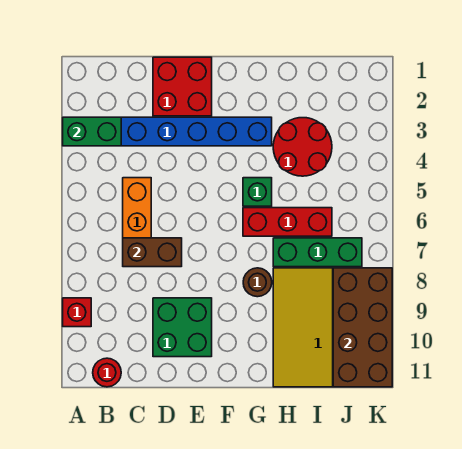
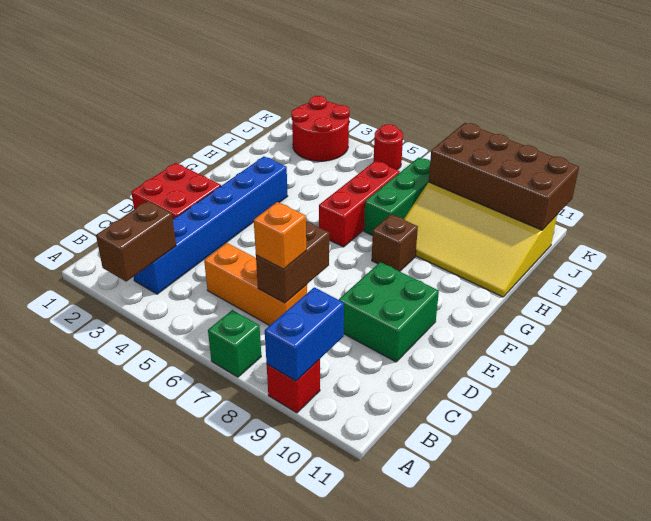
green 1x2 brick [63,117,121,146] -> brown 1x2 brick [96,201,176,282]
none -> blue 1x2 brick [265,287,344,381]
red 1x1 round brick [93,358,121,387] -> red 1x1 round brick moved to [374,124,403,170]
none -> orange 1x1 brick [254,202,306,269]
green 1x1 brick [243,178,272,206] -> green 1x1 brick moved to [208,310,261,377]
brown 1x1 round brick [243,268,272,297] -> brown 1x1 brick [372,214,418,271]
red 2x2 round brick [273,118,332,176] -> red 2x2 round brick moved to [291,96,350,161]

